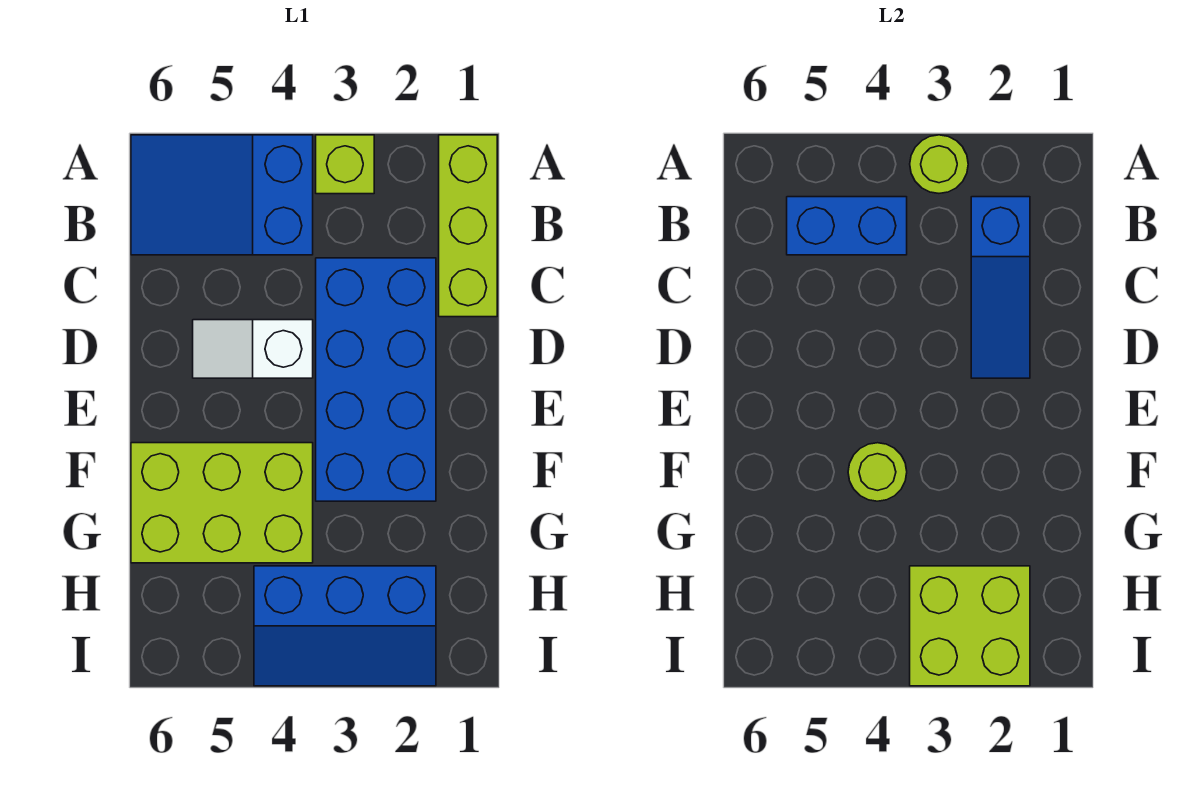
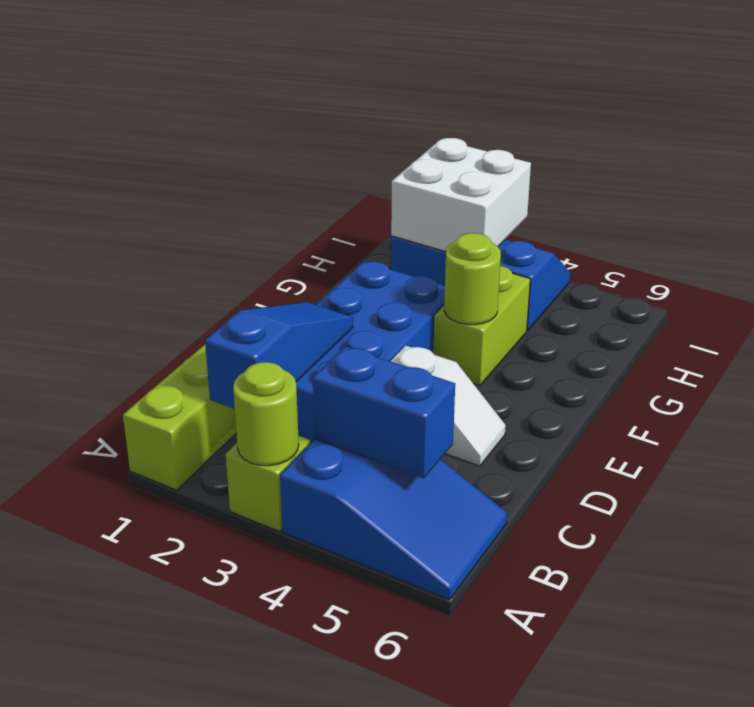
lime 2x3 brick [131,443,313,563] -> lime 1x2 brick [433,266,530,386]
lime 2x2 brick [910,566,1030,686] -> white 2x2 brick [391,138,531,252]

